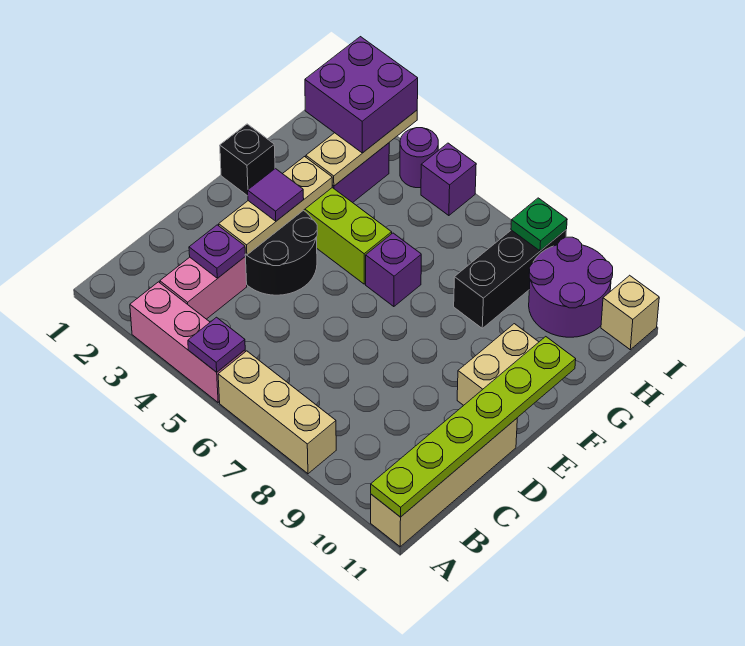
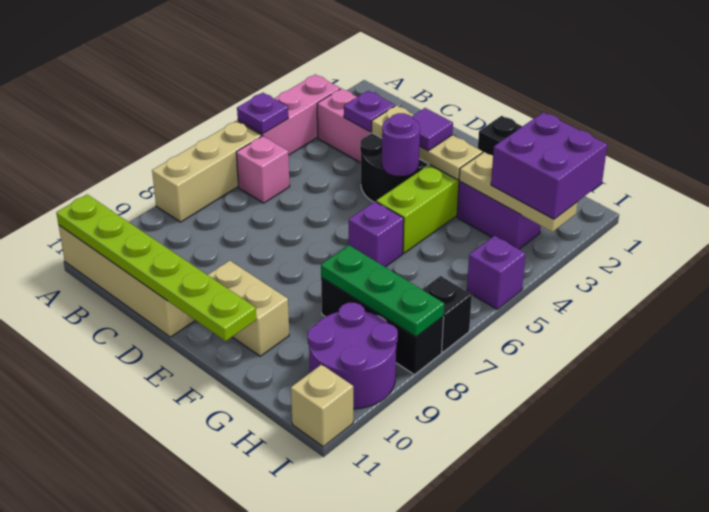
none -> pink 1x1 brick [236,136,290,203]
purple 1x1 round brick [400,128,438,188] -> purple 1x1 round brick moved to [382,113,420,176]
none -> black 1x1 brick [422,276,472,352]
green 1x1 plate [511,198,567,251] -> green 1x3 plate [321,245,444,337]

